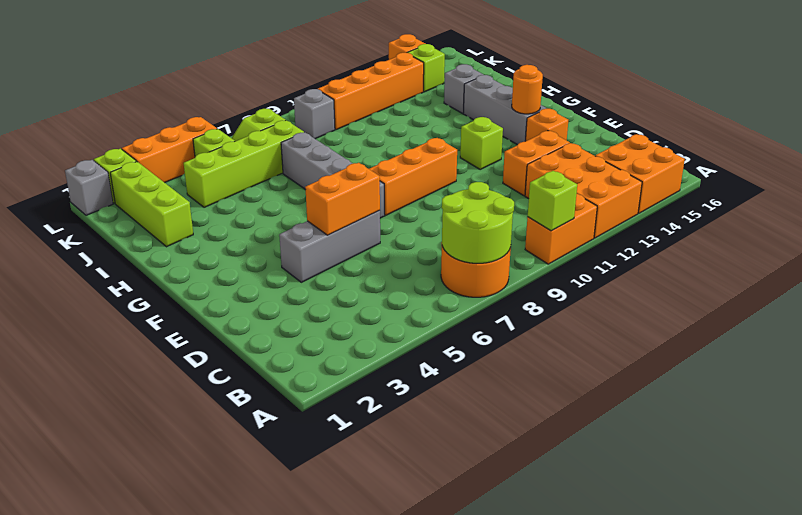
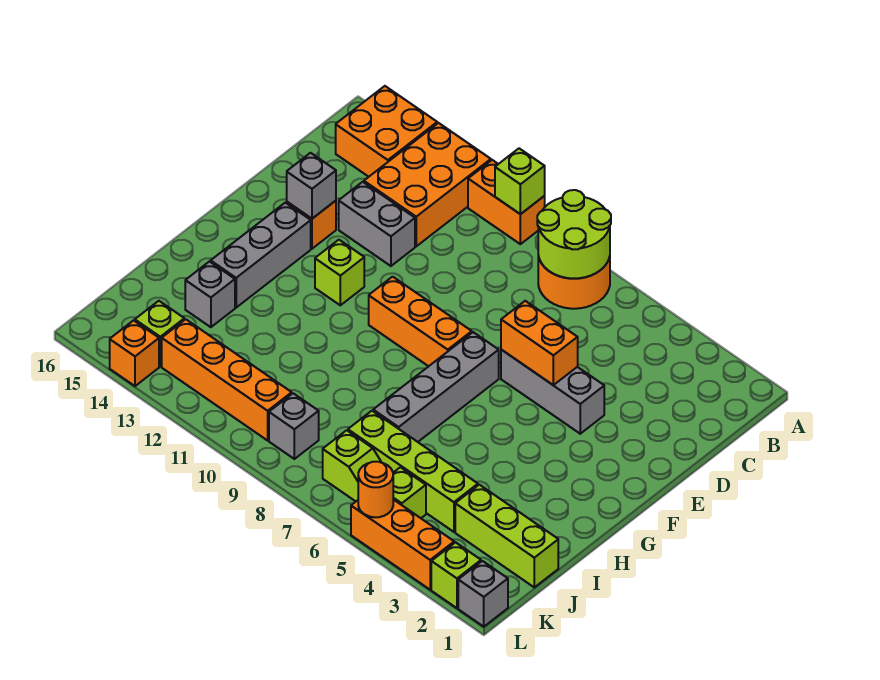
orange 1x2 brick [503,131,570,196] -> grey 1x2 brick [339,182,415,266]
none -> grey 1x1 brick [287,153,336,219]
orange 1x1 round brick [512,65,543,114] -> orange 1x1 round brick moved to [358,462,393,517]
lime 1x3 brick [110,162,193,247] -> lime 1x3 brick turned to [455,485,558,587]

